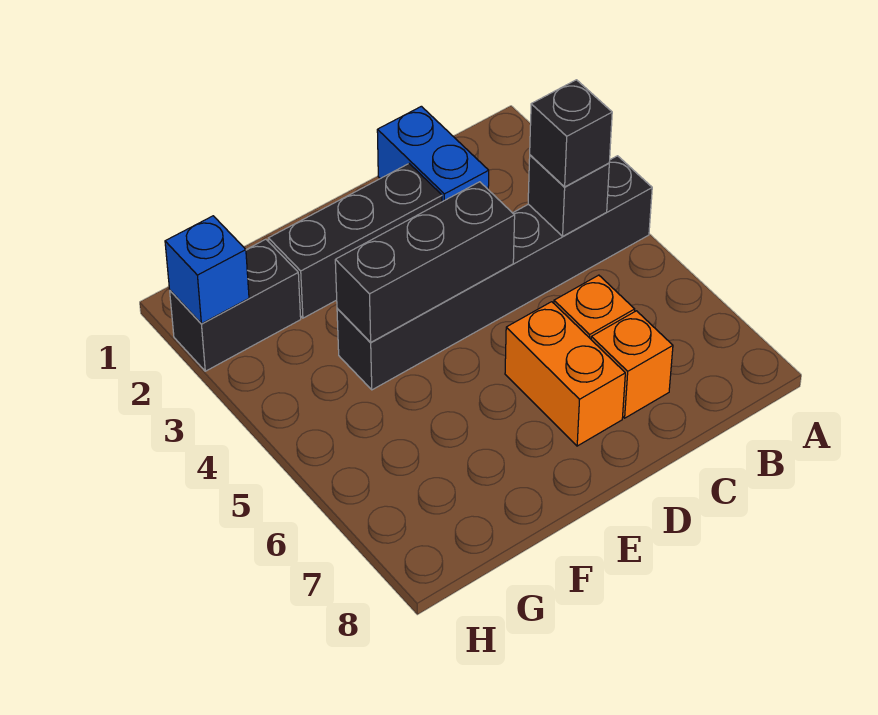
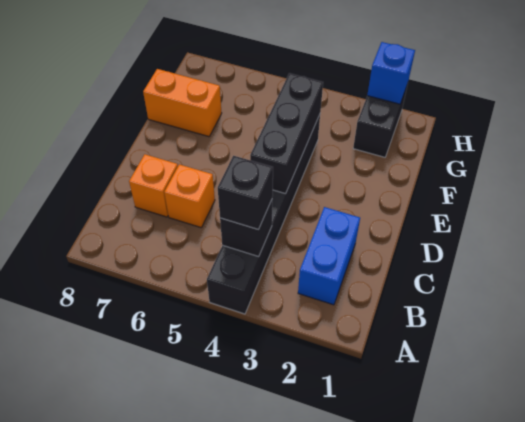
blue 1x2 brick [377,106,489,202] -> blue 1x2 brick turned to [298,207,360,305]
black 1x3 brick [268,164,442,318] -> none
orange 1x2 brick [505,302,625,446] -> orange 1x2 brick moved to [143,69,222,137]

